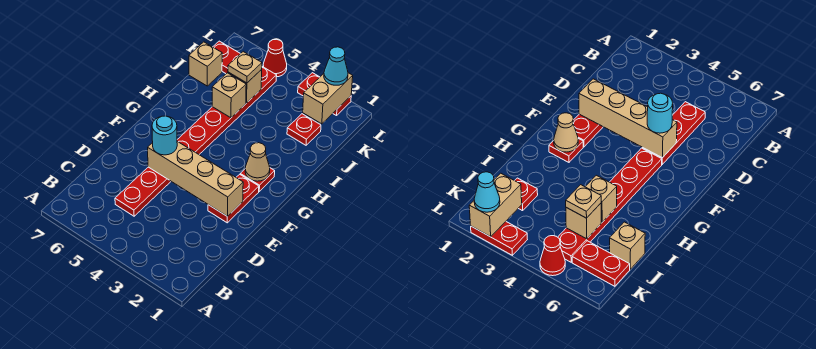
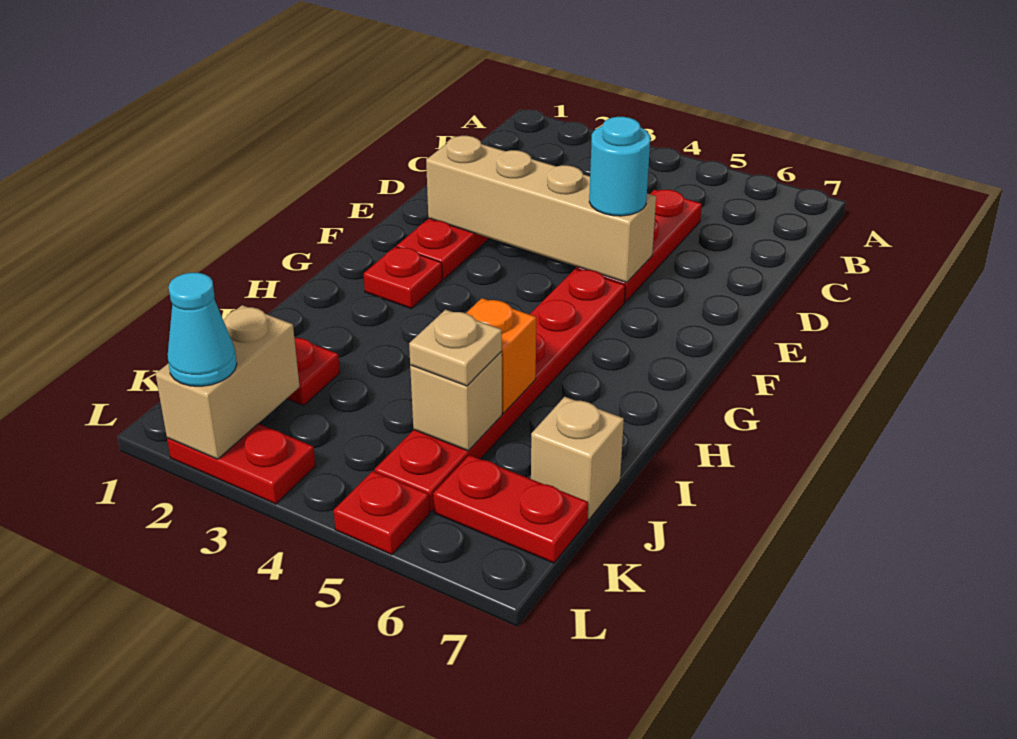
tan 1x1 cone [245,143,270,181] -> none
tan 1x1 brick [212,73,246,118] -> orange 1x1 brick [467,298,536,413]
red 1x1 cone [263,39,287,77] -> red 1x1 plate [334,471,430,555]

